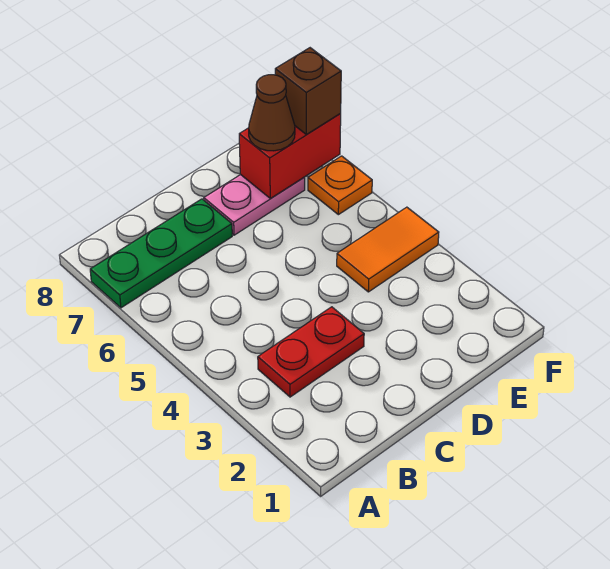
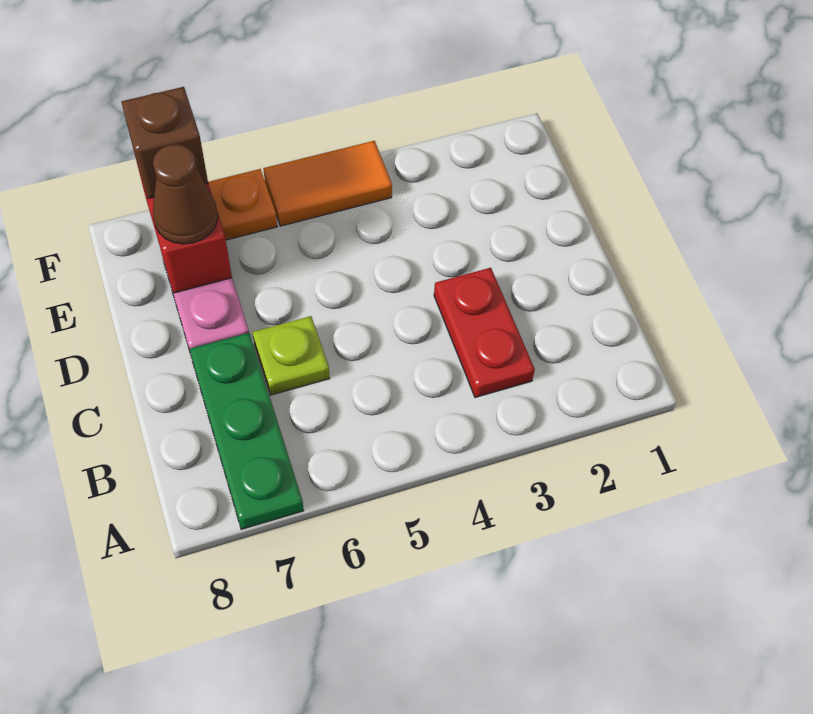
none -> lime 1x1 plate [252,316,330,395]
orange 1x2 tile [337,207,439,292] -> orange 1x2 tile turned to [263,141,392,226]

